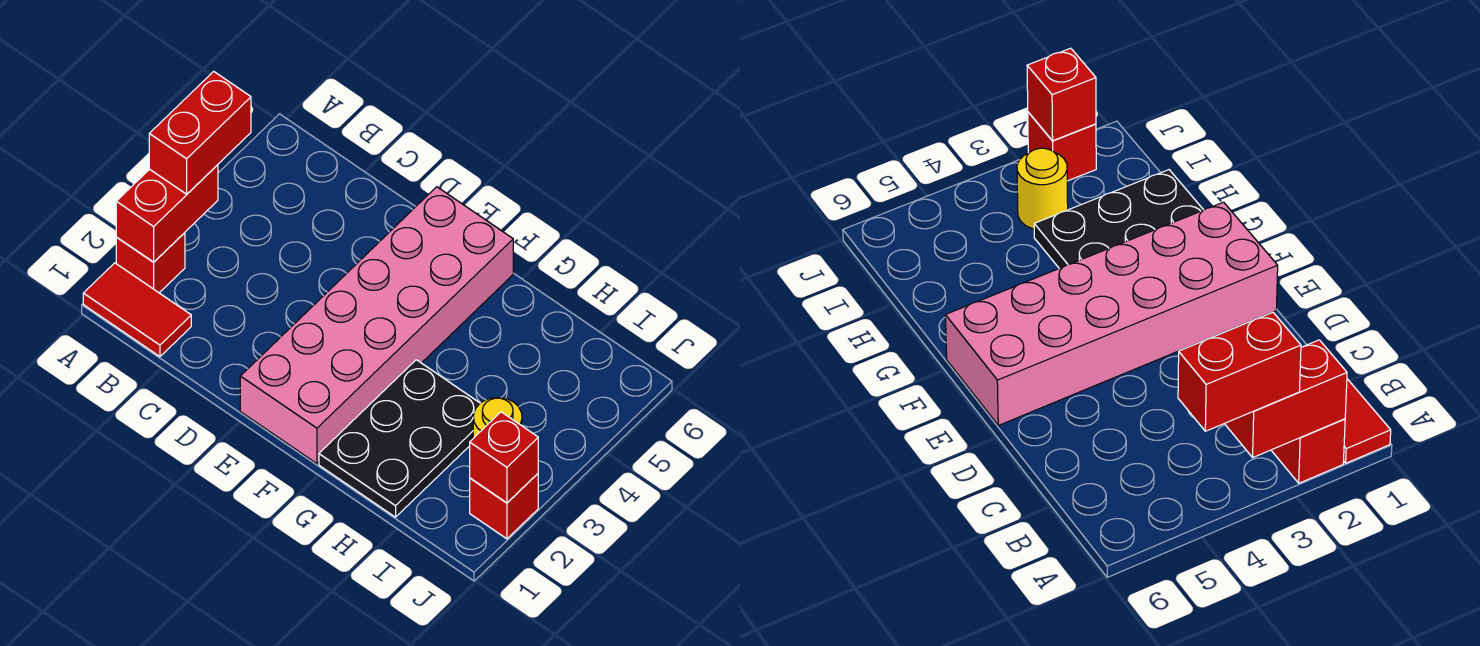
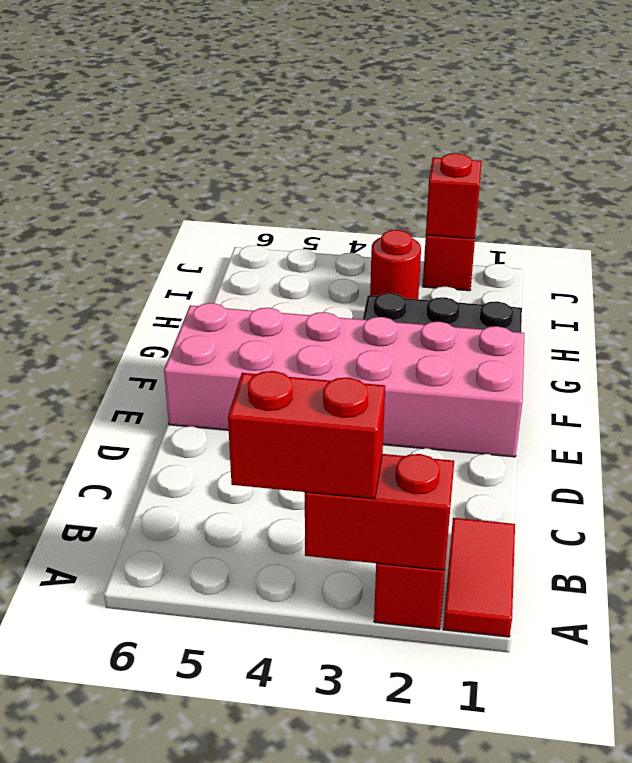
yellow 1x1 round brick [473,397,522,438] -> red 1x1 round brick [370,230,421,299]

